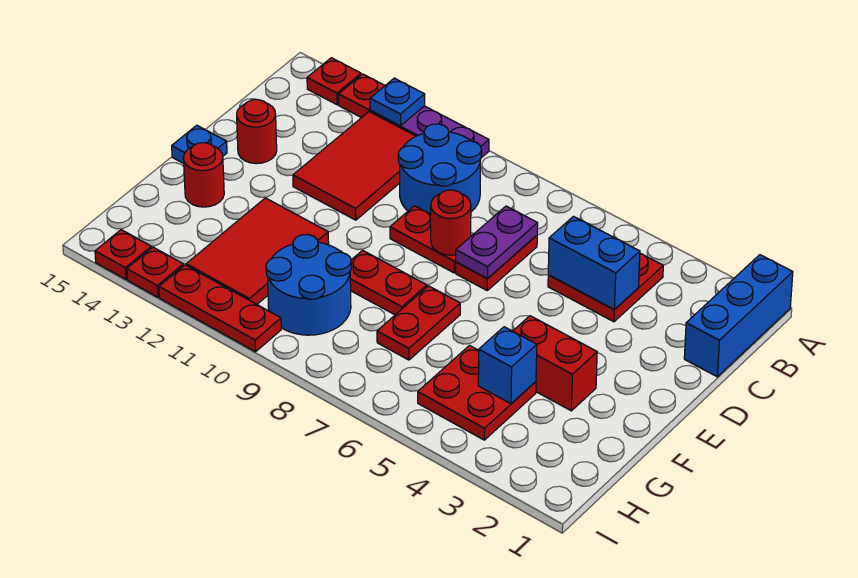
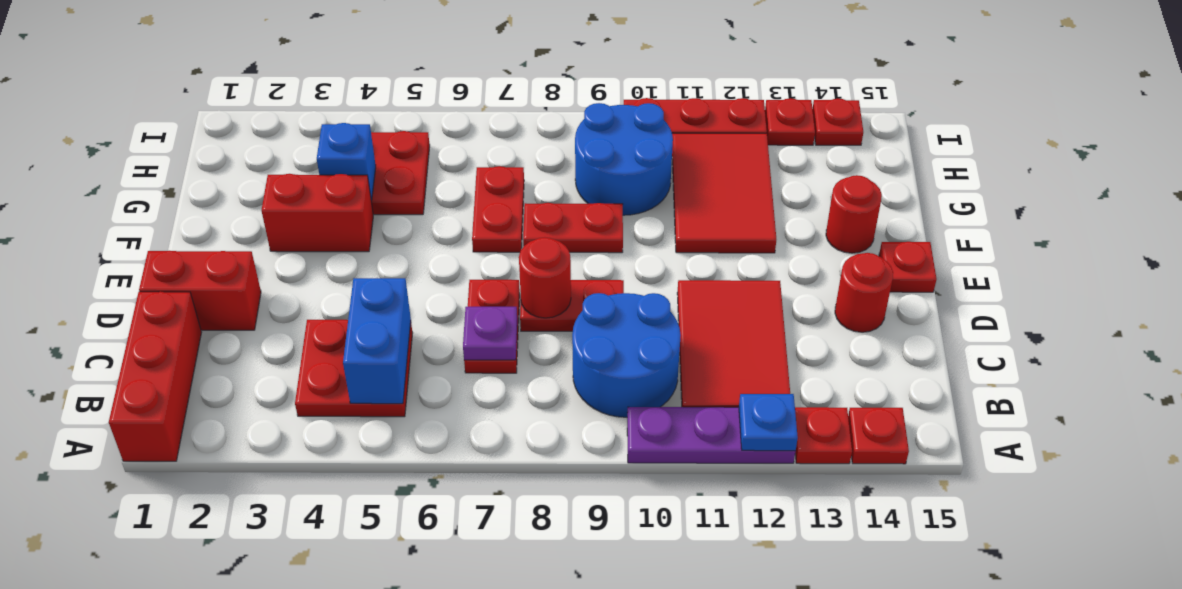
blue 1x3 brick [684,255,793,377] -> red 1x3 brick [109,292,202,461]
blue 1x2 brick [548,216,640,310] -> blue 1x2 brick turned to [343,278,411,404]
purple 1x2 plate [456,206,538,279] -> purple 1x1 plate [463,307,517,360]
none -> red 1x2 brick [139,251,261,330]
blue 1x1 plate [172,125,227,164] -> red 1x1 plate [879,242,937,292]

